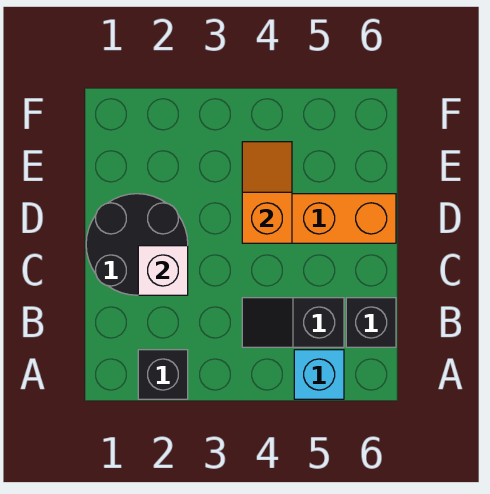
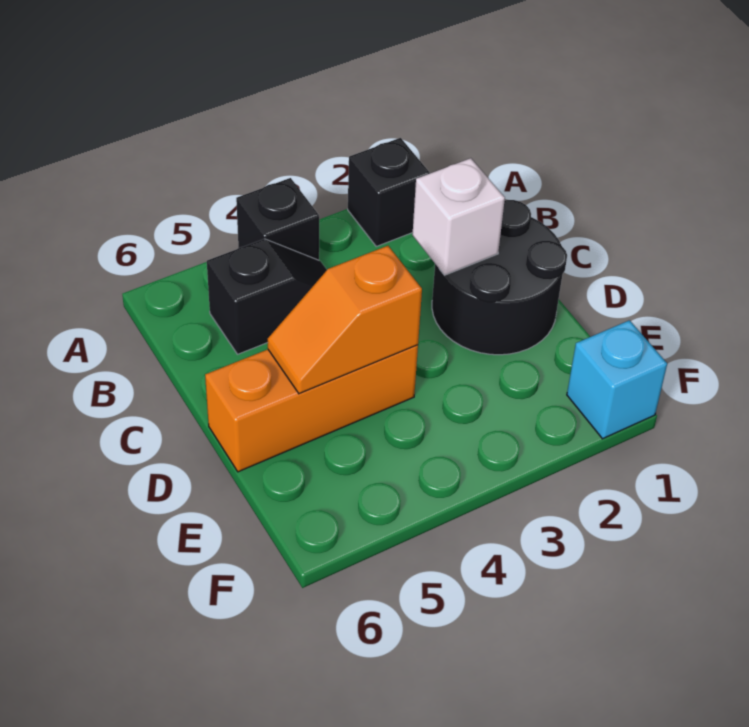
cyan 1x1 brick [294,350,344,399] -> cyan 1x1 brick moved to [567,320,667,439]
black 1x1 brick [346,298,396,347] -> black 1x1 brick moved to [236,178,319,260]
orange 1x2 slope [242,142,292,243] -> orange 1x2 slope turned to [268,246,422,394]

